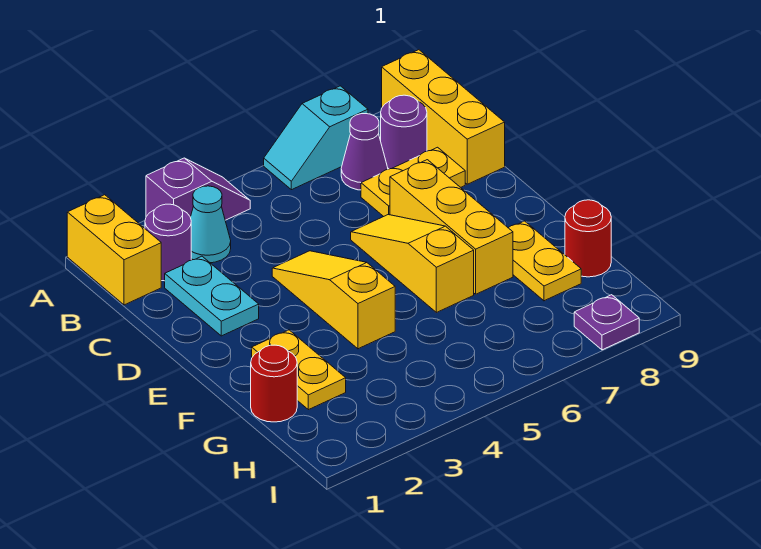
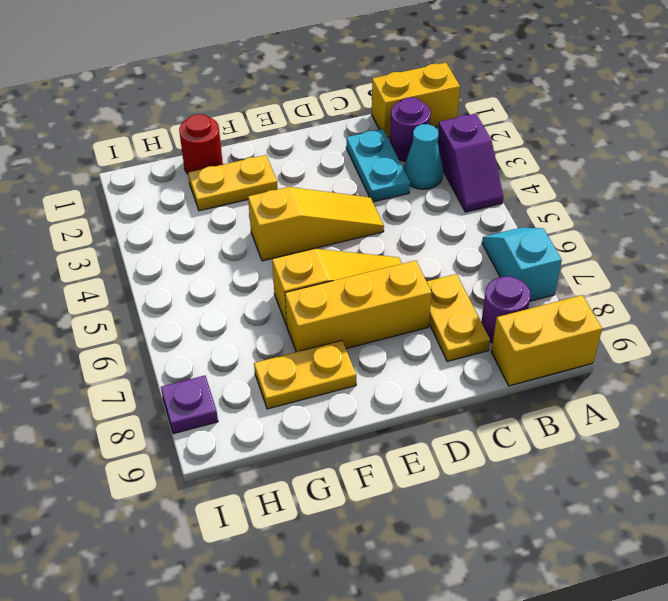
yellow 1x3 brick [382,50,505,184] -> yellow 1x2 brick [491,295,602,386]
purple 1x1 cone [341,114,388,190] -> none
cyan 1x2 plate [165,256,259,336] -> cyan 1x2 plate turned to [346,129,410,202]
red 1x1 round brick [565,200,611,277] -> none

